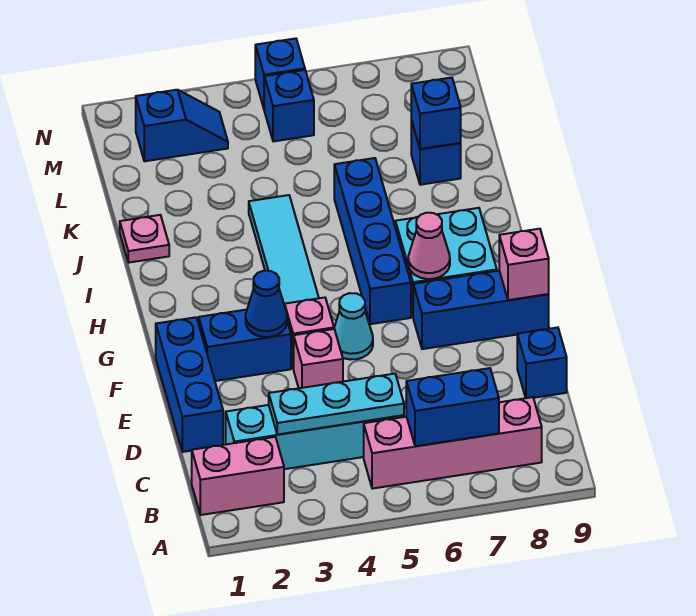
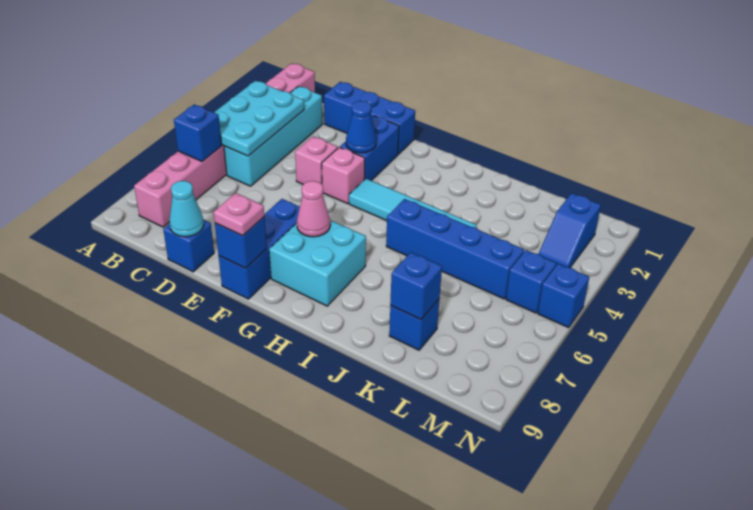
blue 1x2 brick [406,368,499,446] -> blue 1x1 brick [174,105,222,161]
cyan 1x3 plate [269,374,404,435] -> cyan 2x3 plate [214,81,304,156]
cyan 1x1 cone [334,293,373,360] -> cyan 1x1 cone moved to [169,181,204,237]
pink 1x1 brick [499,229,549,300] -> blue 1x1 brick [215,217,267,268]
blue 1x4 brick [334,158,411,324] -> blue 1x4 brick moved to [386,199,524,299]
pink 1x1 plate [120,215,169,263] -> pink 1x1 plate moved to [214,193,264,236]

